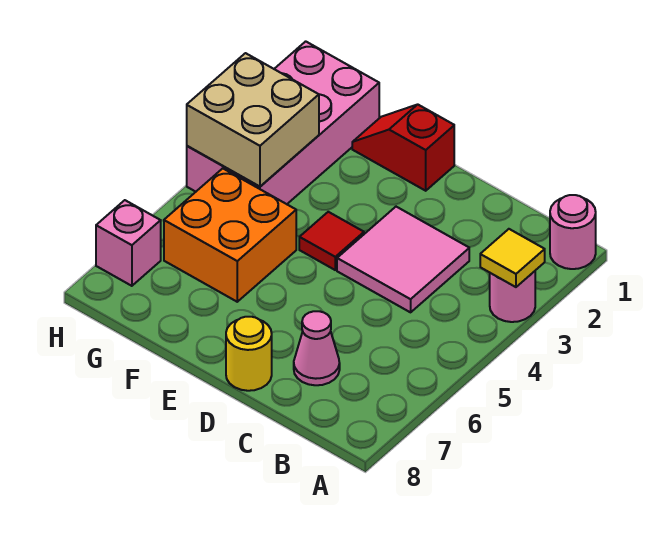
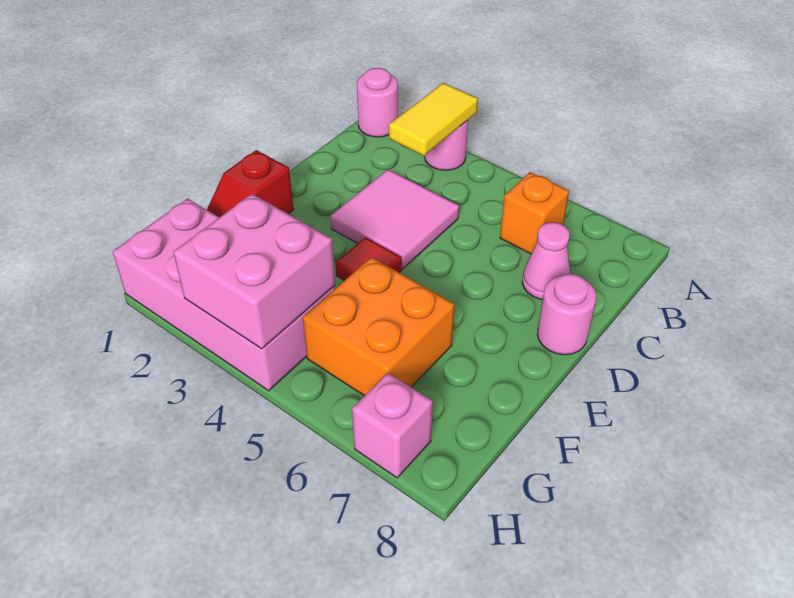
yellow 1x1 tile [480,229,545,287] -> yellow 1x2 tile [389,83,478,156]
none -> orange 1x1 brick [500,172,569,254]
yellow 1x1 round brick [226,317,272,391] -> pink 1x1 round brick [537,274,596,355]
tan 2x2 brick [187,53,319,186] -> pink 2x2 brick [173,194,335,349]

